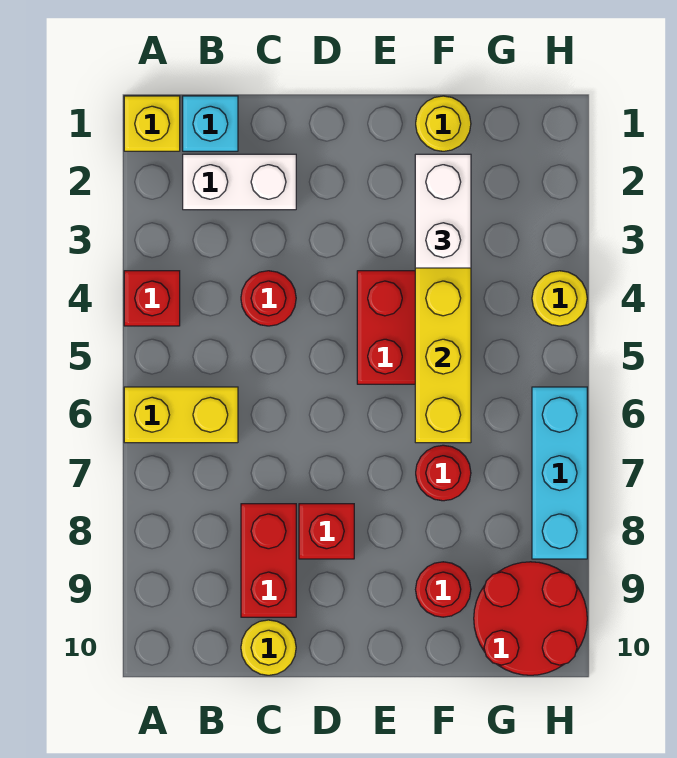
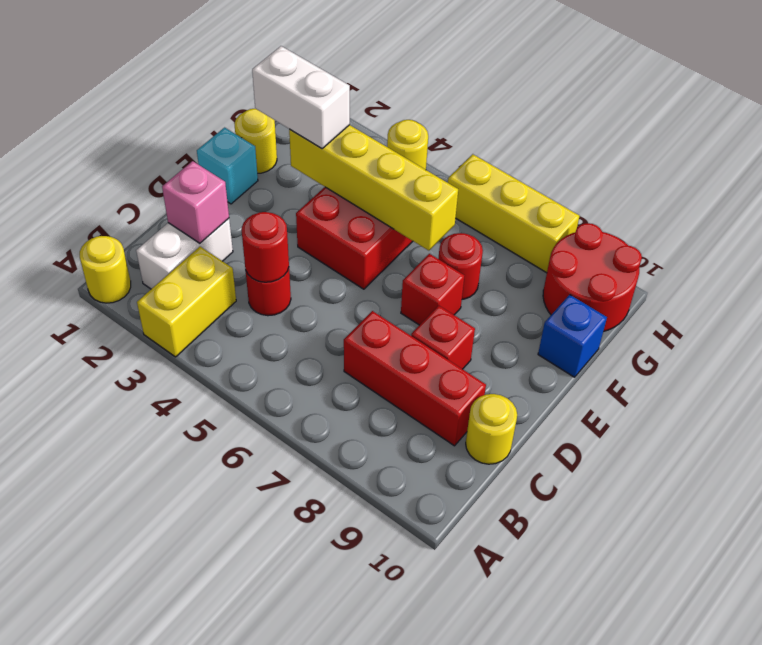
yellow 1x1 brick [124,96,180,151] -> yellow 1x1 round brick [80,236,131,303]
red 1x1 brick [124,271,180,326] -> red 1x1 brick moved to [401,254,464,325]
yellow 1x2 brick [124,387,238,443] -> yellow 1x2 brick moved to [137,247,236,357]
cyan 1x1 brick [183,96,238,151] -> cyan 1x1 brick moved to [197,128,258,204]
none -> pink 1x1 brick [162,161,229,243]
red 1x2 brick [241,504,296,617] -> red 1x3 brick [344,311,486,446]
red 1x1 round brick [416,562,471,617] -> red 1x1 round brick moved to [242,212,289,282]
none -> blue 1x1 brick [538,295,607,377]
cyan 1x3 brick [532,387,587,559] -> yellow 1x3 brick [448,154,579,273]

